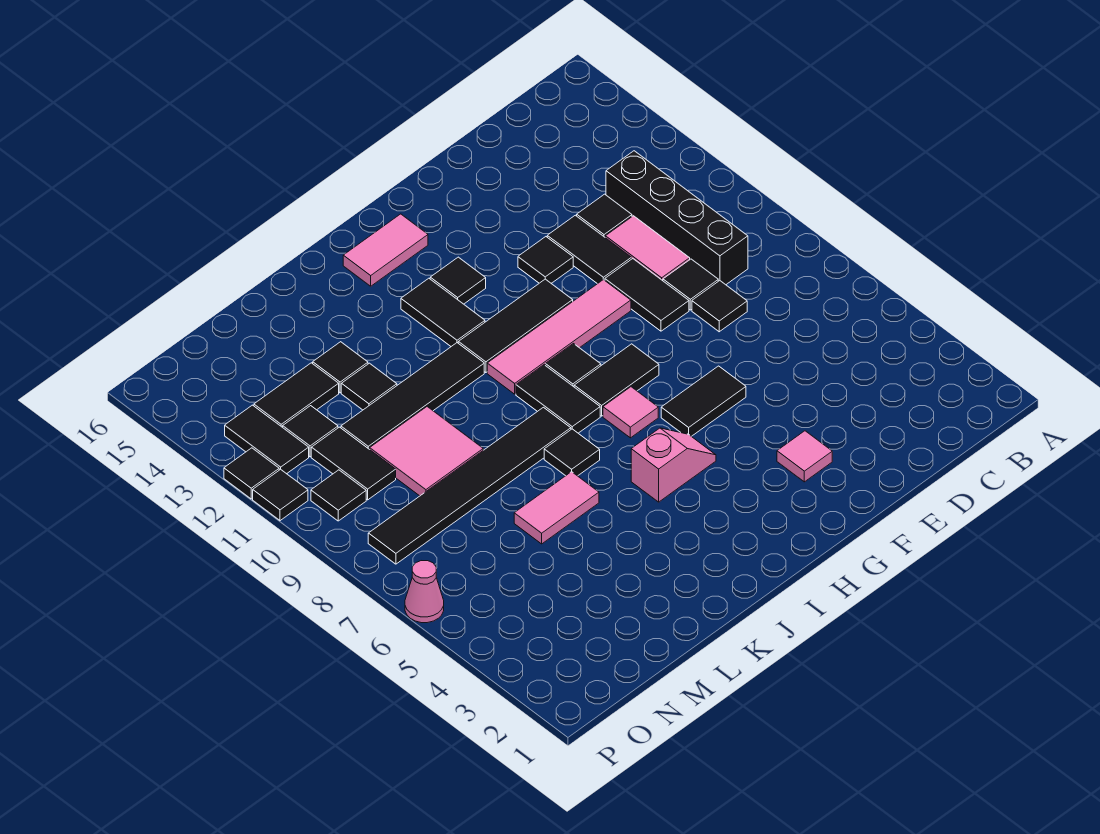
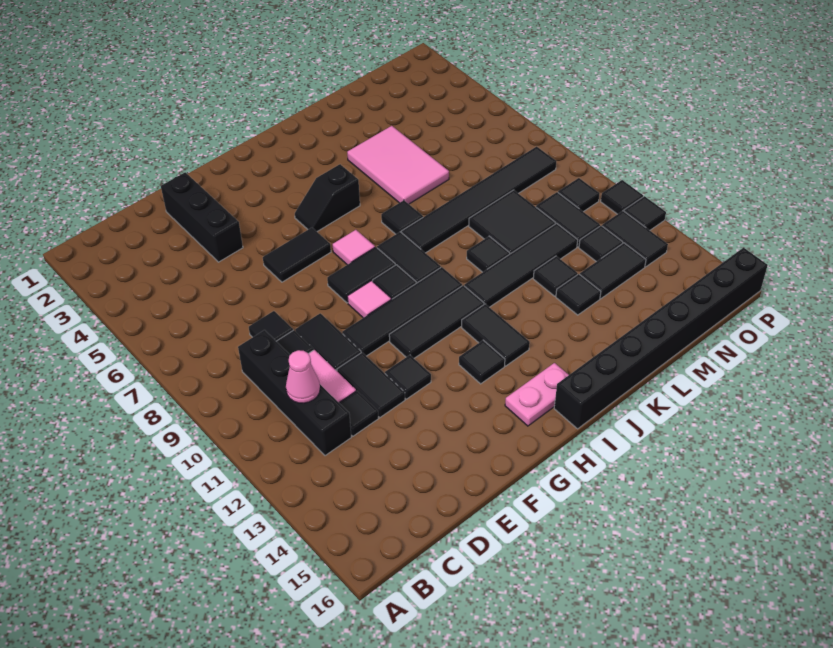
none -> black 1x3 brick [161,172,243,262]
pink 1x1 tile [777,431,832,482] -> pink 1x1 tile moved to [347,281,391,318]
pink 1x4 tile [487,280,631,394] -> black 1x4 tile [342,267,462,356]
pink 1x2 slope [631,428,716,502] -> black 1x2 slope [295,164,360,231]
pink 1x2 tile [343,214,428,286] -> pink 1x2 plate [505,363,568,426]
none -> black 1x8 brick [554,248,768,429]
pink 1x2 tile [514,472,599,544] -> pink 2x3 tile [347,126,449,204]
none -> black 1x1 tile [467,236,510,272]
pink 2x2 tile [370,407,483,496] -> black 2x2 tile [469,190,555,254]
pink 1x1 cone [405,561,444,623] -> pink 1x1 cone moved to [286,350,320,403]

